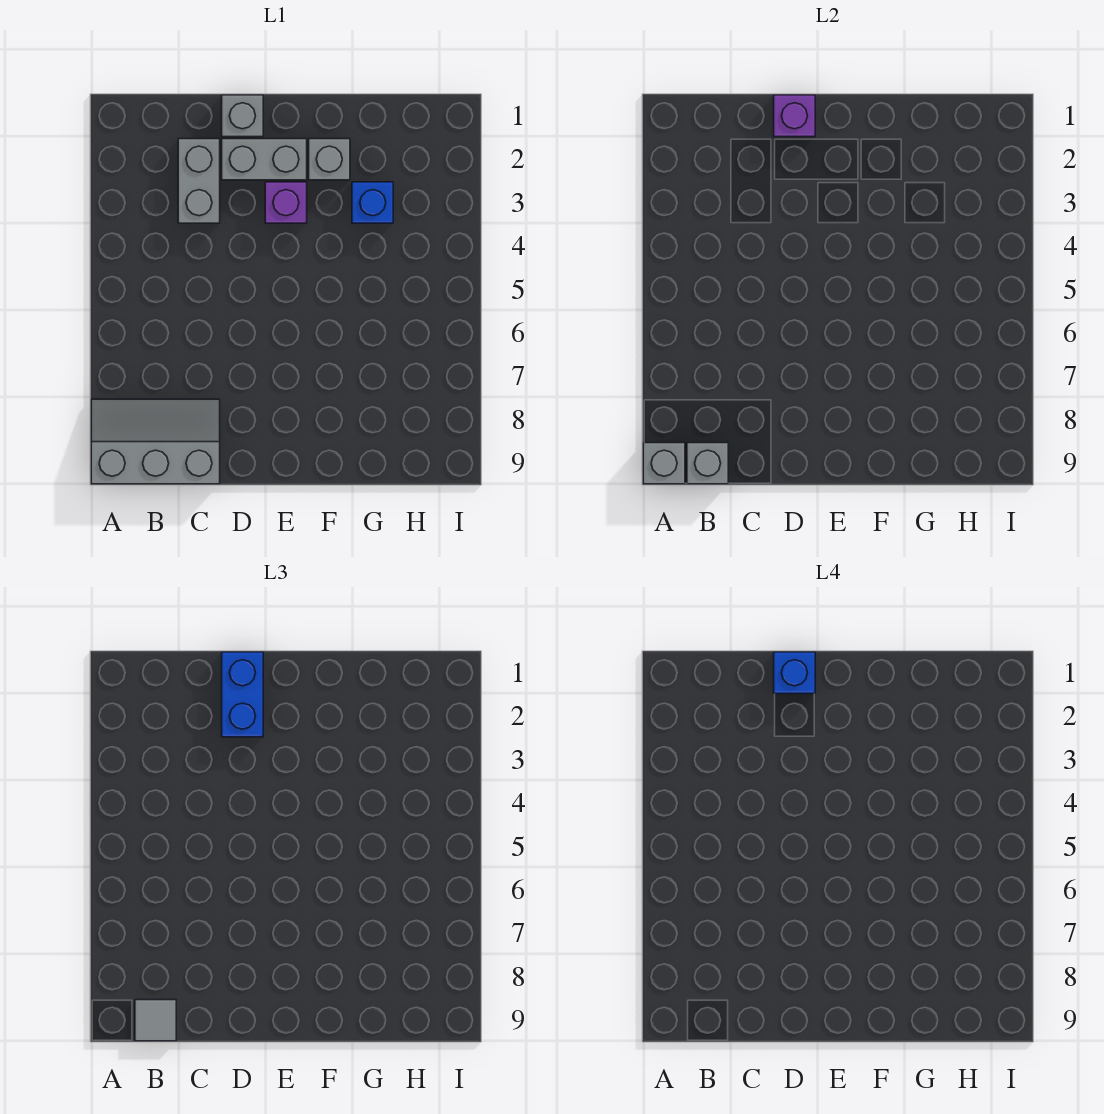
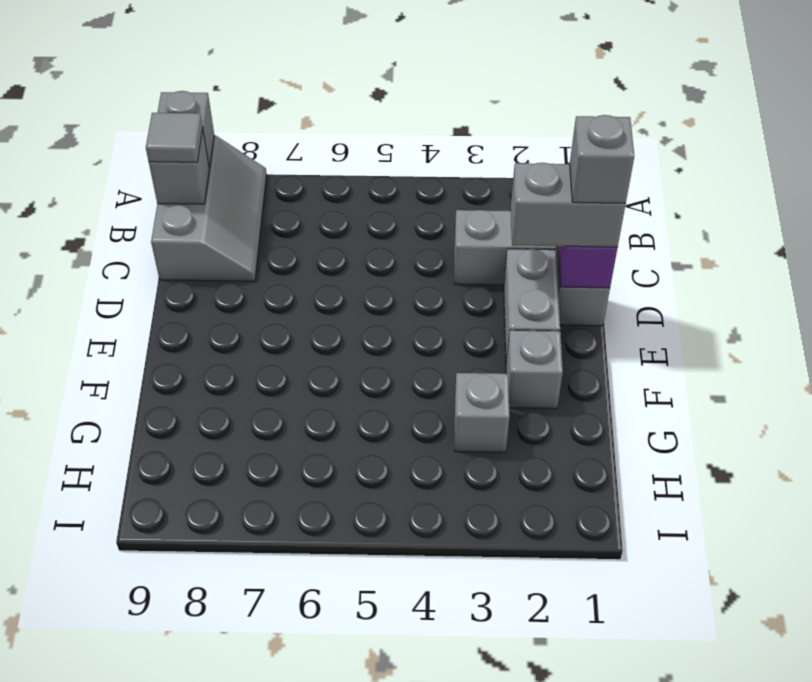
blue 1x2 brick [222,652,263,737] -> grey 1x2 brick [511,163,626,247]
blue 1x1 brick [774,652,815,694] -> grey 1x1 brick [570,115,634,204]
purple 1x1 brick [265,182,307,223] -> none
blue 1x1 brick [352,182,393,223] -> grey 1x1 brick [455,373,510,452]

